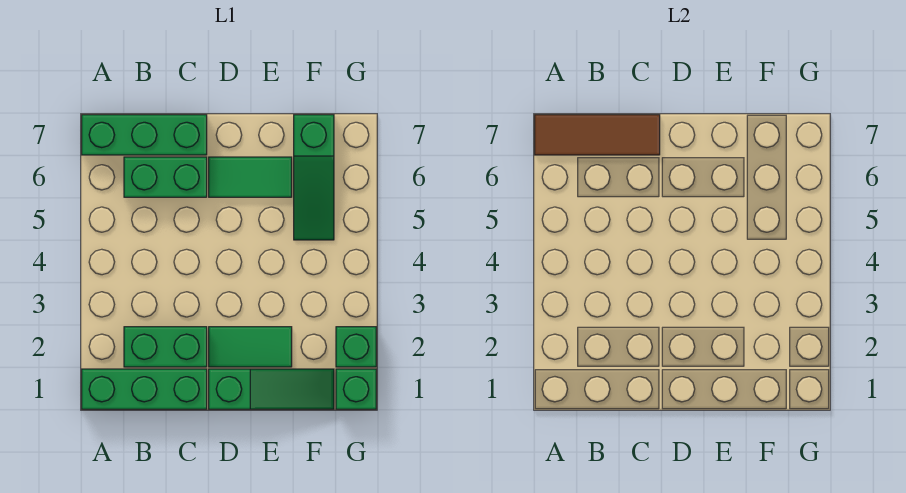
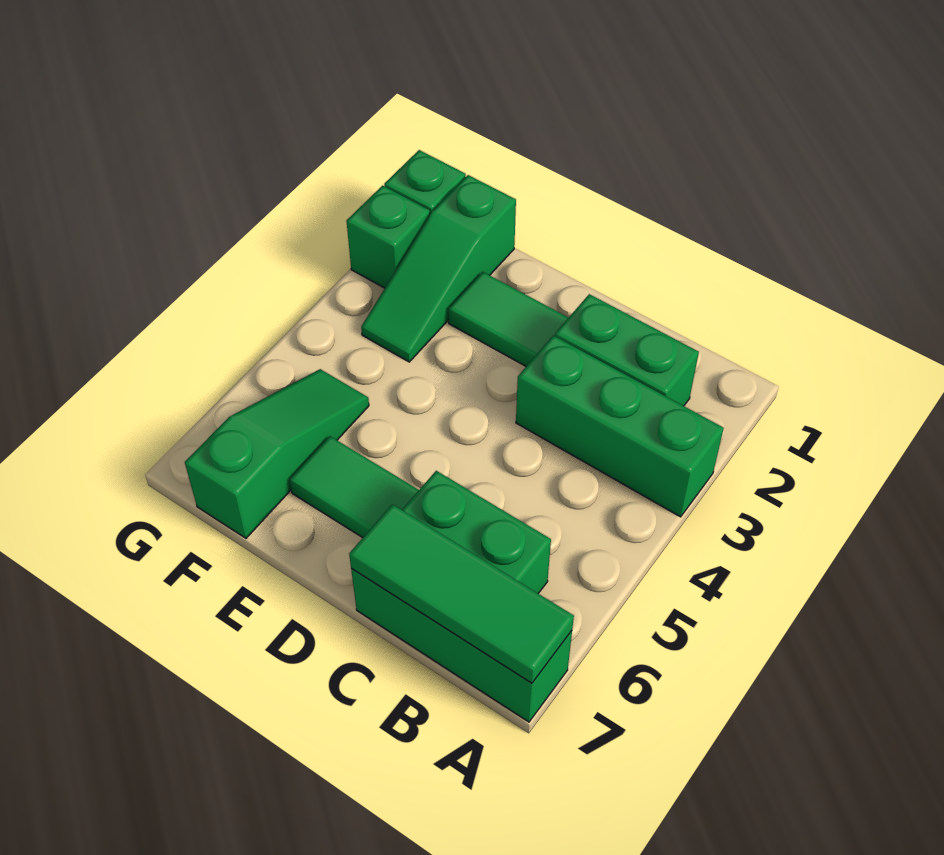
green 1x3 brick [82,369,207,409] -> green 1x3 brick moved to [516,336,724,517]
brown 1x3 tile [535,115,660,155] -> green 1x3 tile [349,504,574,683]
green 1x3 slope [209,369,334,409] -> green 1x3 slope turned to [361,175,516,362]

